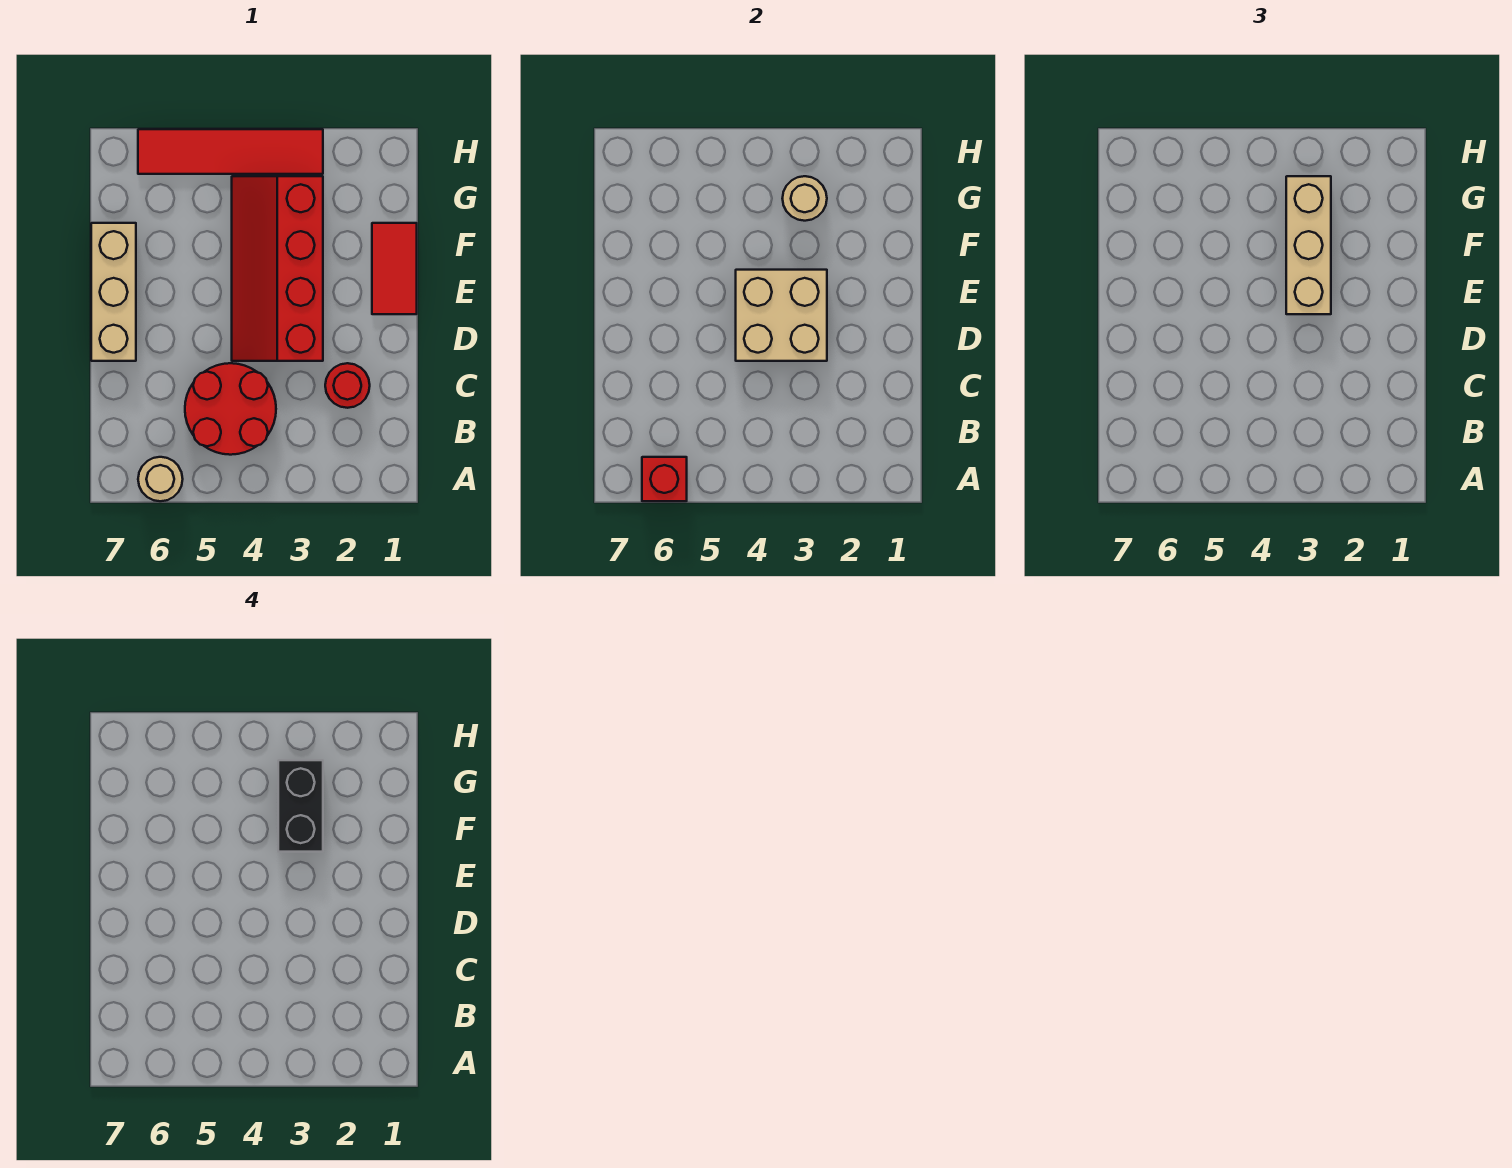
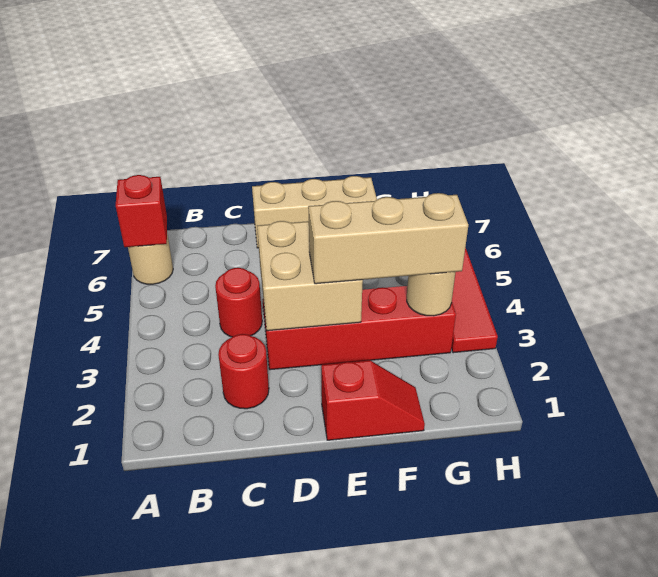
red 2x2 round brick [185,363,276,455] -> red 1x1 round brick [215,268,262,337]
red 1x2 tile [372,223,417,314] -> red 1x2 slope [321,360,425,440]
black 1x2 brick [278,760,323,852] -> none

